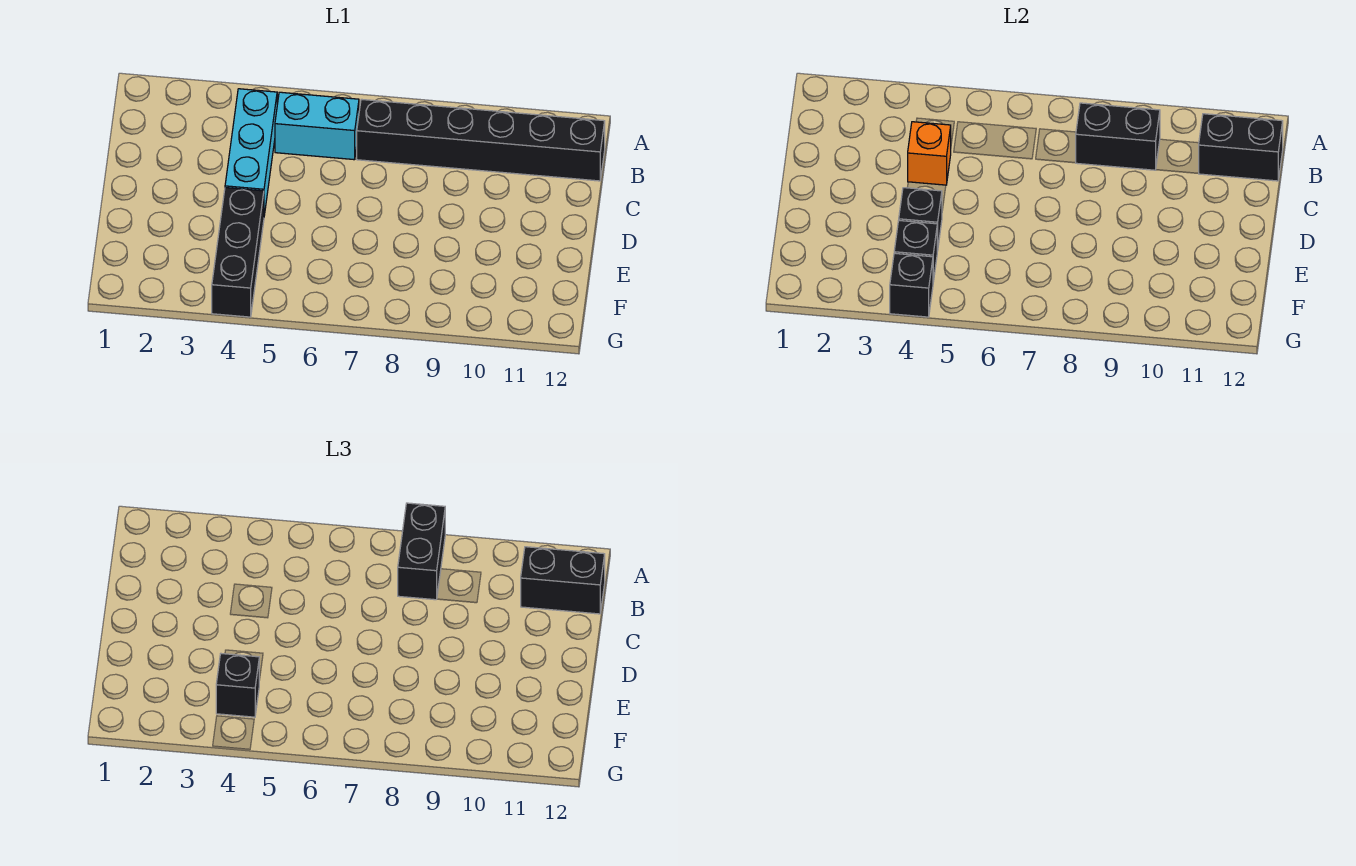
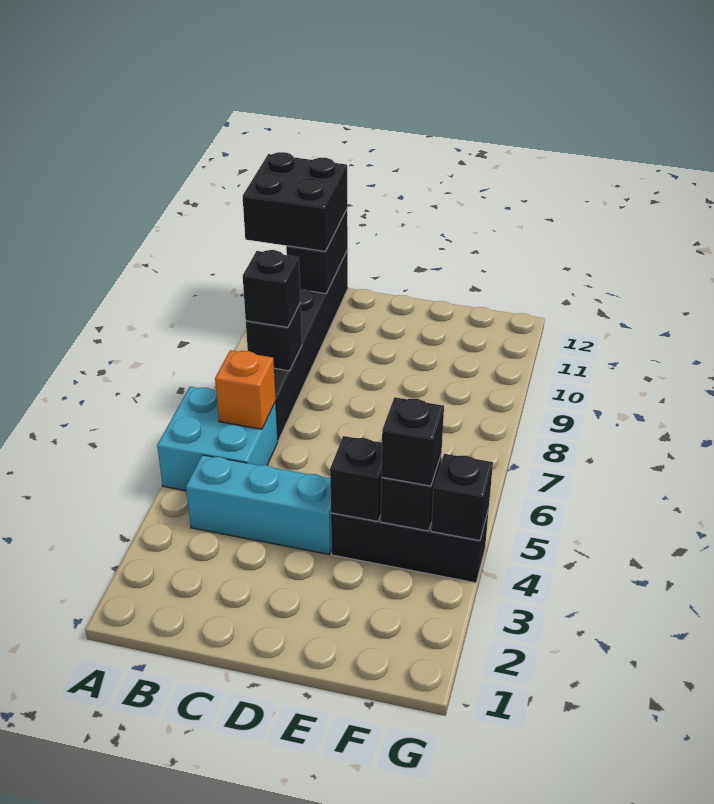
black 1x2 brick [398,503,445,600] -> black 1x1 brick [243,250,300,327]
cyan 1x2 brick [275,92,359,160] -> cyan 2x2 brick [157,387,278,491]
black 1x2 brick [1076,103,1160,170] -> black 1x1 brick [246,303,302,371]
black 1x2 brick [521,547,605,614] -> black 2x2 brick [242,152,347,251]
orange 1x1 brick [908,122,951,185] -> orange 1x1 brick moved to [215,350,276,429]

